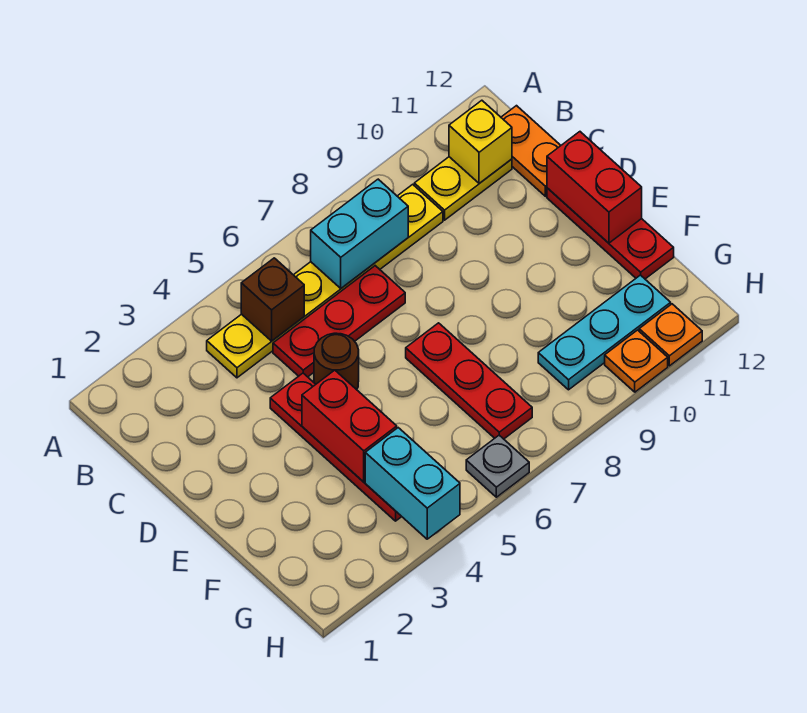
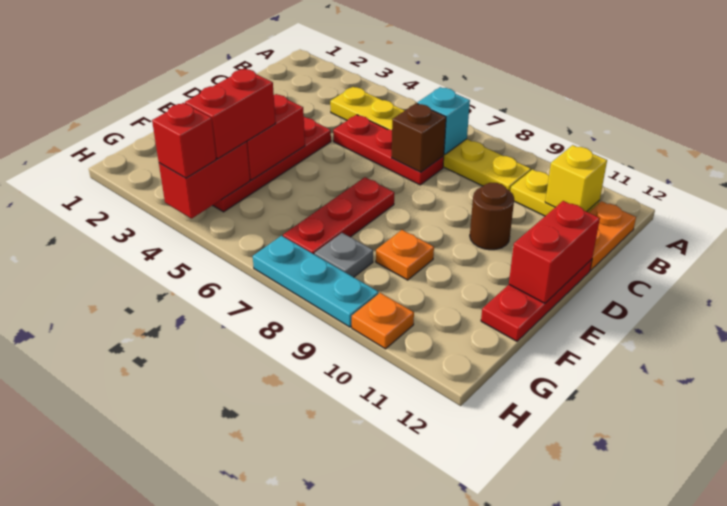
brown 1x1 brick [241,258,304,341] -> brown 1x1 brick moved to [392,103,446,172]
cyan 1x2 brick [311,179,408,288] -> cyan 1x1 brick [417,87,470,155]
brown 1x1 round brick [314,333,359,390] -> brown 1x1 round brick moved to [470,183,514,250]
none -> red 1x2 brick [185,69,275,159]
cyan 1x2 brick [365,428,460,539] -> red 1x2 brick [159,142,250,218]
cyan 1x3 plate [538,275,671,390] -> cyan 1x3 plate moved to [253,236,378,327]
none -> red 1x1 brick [152,103,216,178]
grey 1x1 plate [466,435,529,497] -> grey 1x1 plate moved to [315,233,373,277]
orange 1x1 plate [639,304,702,366] -> orange 1x1 plate moved to [376,230,434,280]

